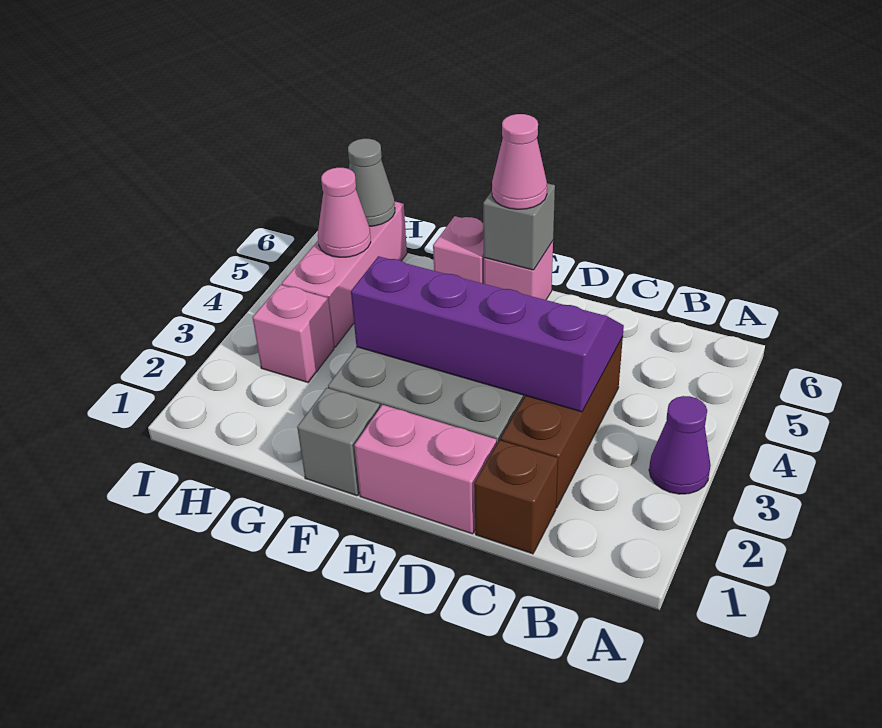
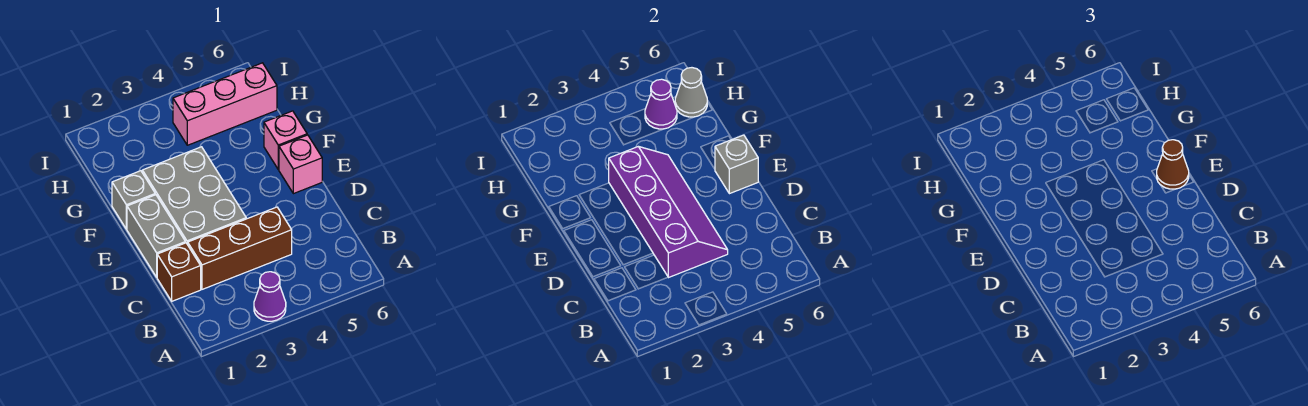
pink 1x2 brick [354,405,497,534] -> grey 1x2 brick [127,195,185,277]
pink 1x1 cone [492,114,547,209] -> brown 1x1 cone [1157,140,1189,189]
pink 1x1 brick [253,285,334,382] -> none
pink 1x1 cone [318,168,371,257] -> purple 1x1 cone [645,79,677,129]

